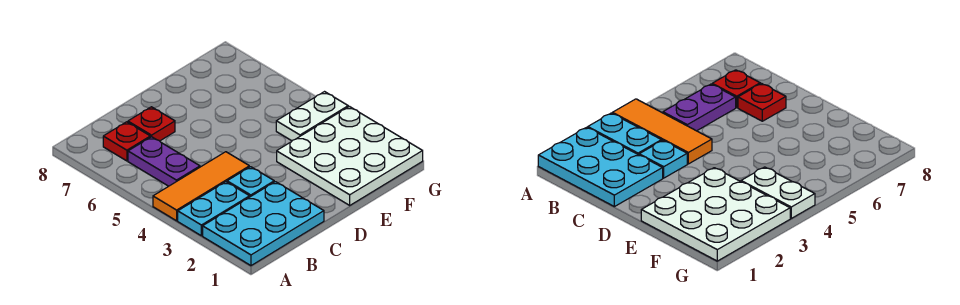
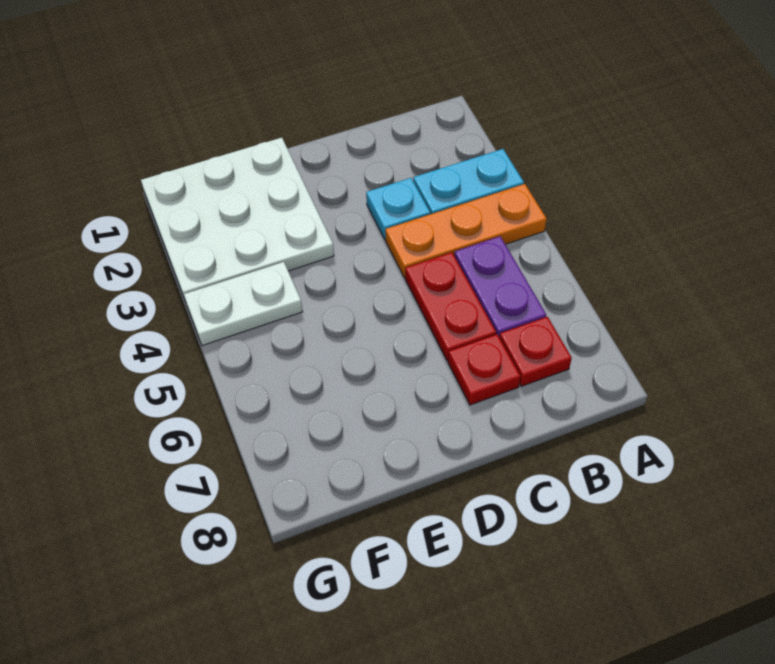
cyan 2x3 plate [203,182,324,266] -> none
orange 1x3 tile [153,152,249,221] -> orange 1x3 plate [385,184,547,278]
none -> red 1x2 plate [405,252,496,361]

